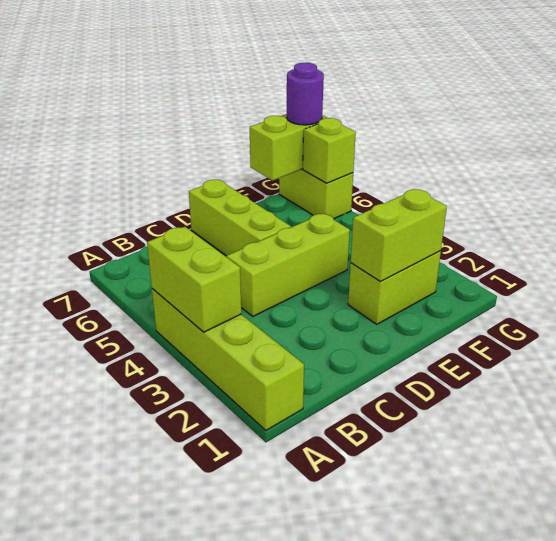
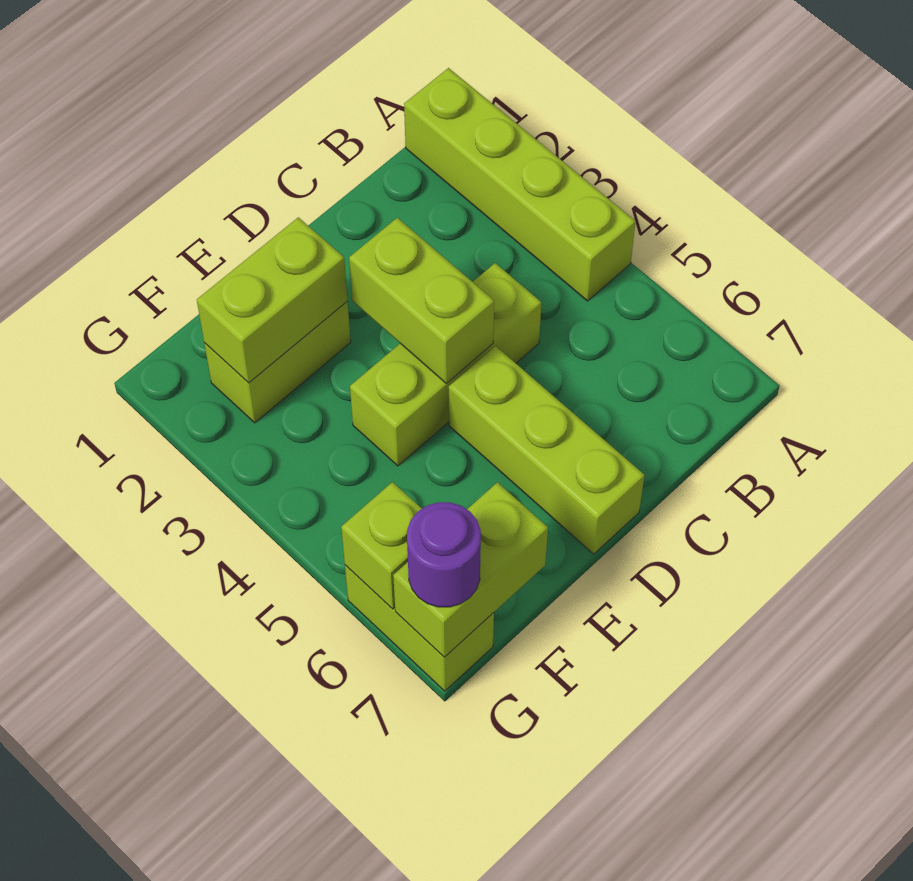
lime 1x2 brick [147,227,241,332] -> lime 1x2 brick moved to [349,218,494,384]

